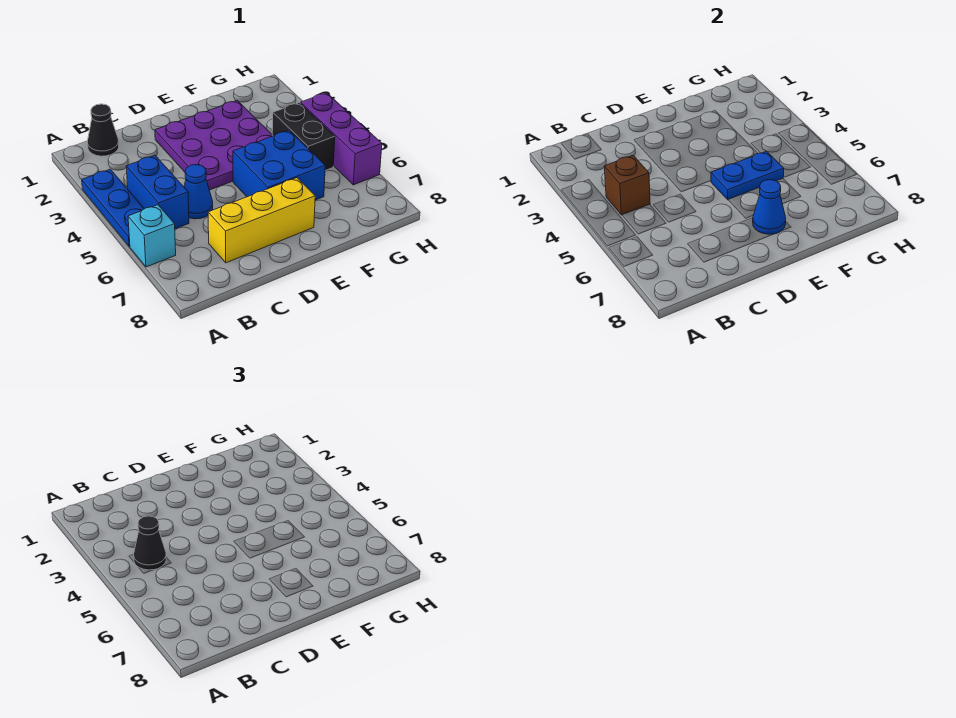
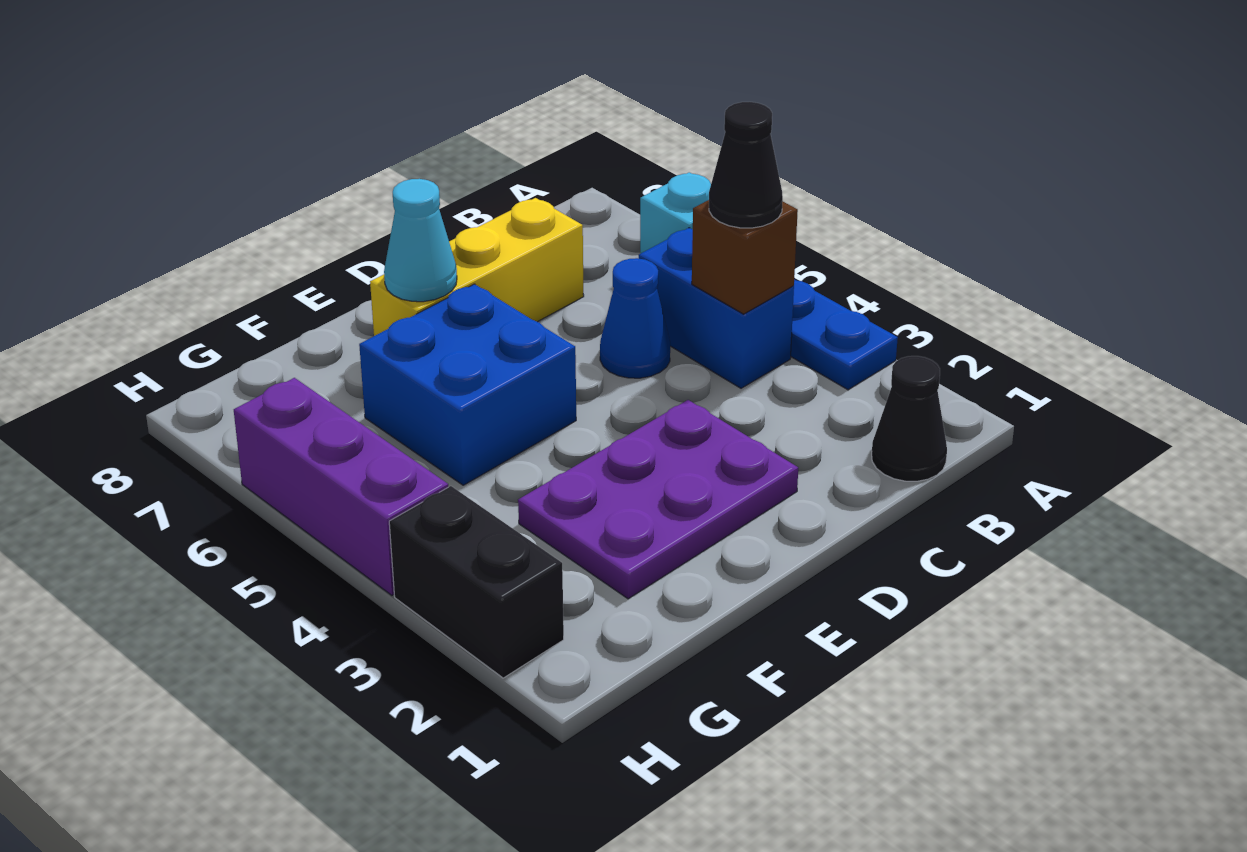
purple 3x3 plate [155,100,273,190] -> purple 2x3 plate [518,400,798,599]
blue 1x2 plate [711,151,784,200] -> none
blue 1x1 cone [753,180,786,234] -> cyan 1x1 cone [384,179,457,302]
black 1x2 brick [272,103,335,170] -> black 1x2 brick moved to [389,486,564,678]

